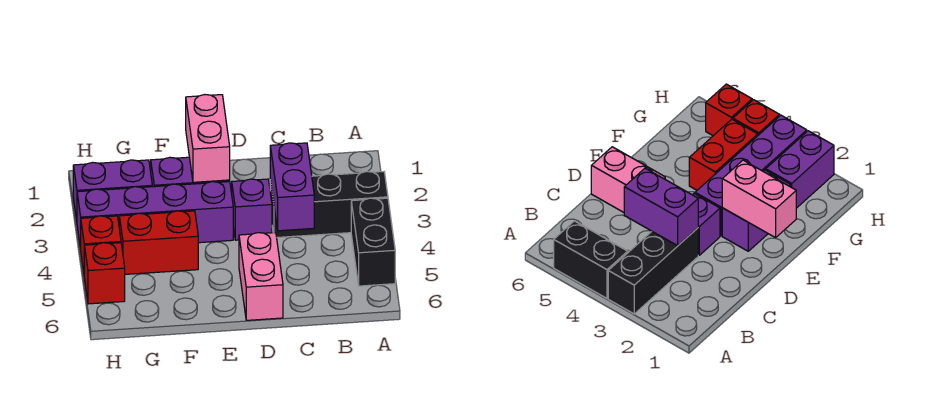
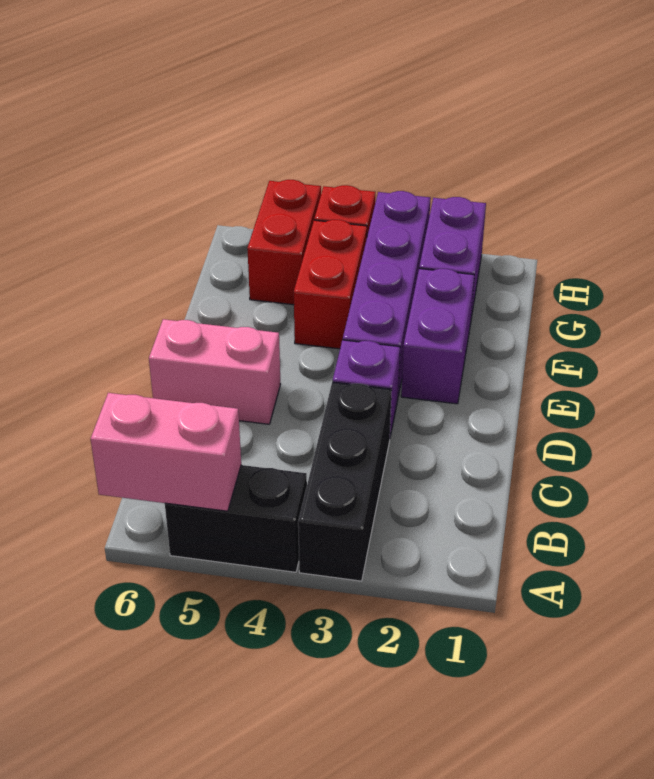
purple 1x2 brick [270,143,314,231] -> none
pink 1x2 brick [186,95,230,182] -> pink 1x2 brick moved to [91,393,241,511]
red 1x1 brick [84,243,125,304] -> red 1x2 brick [247,180,321,305]

